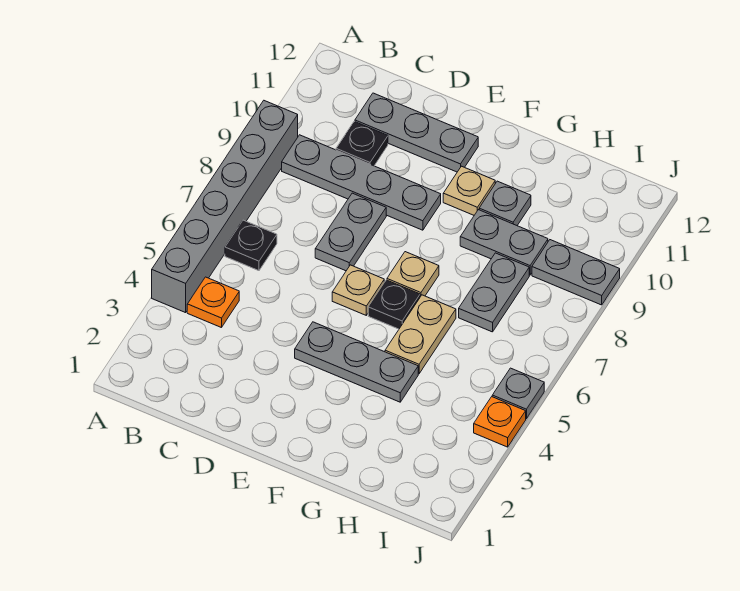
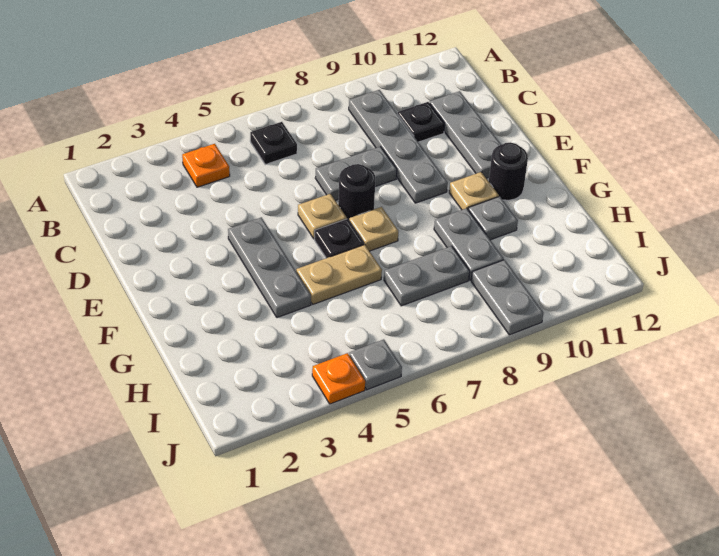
grey 1x6 brick [152,101,298,313] -> none
none -> black 1x1 round brick [338,164,375,220]
none -> black 1x1 round brick [489,142,528,200]

